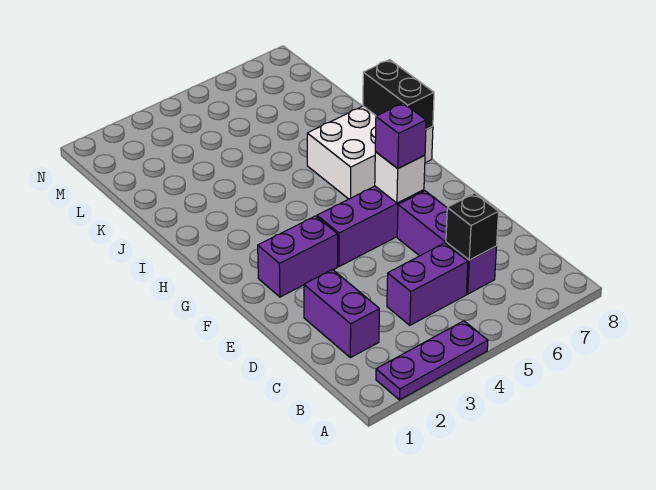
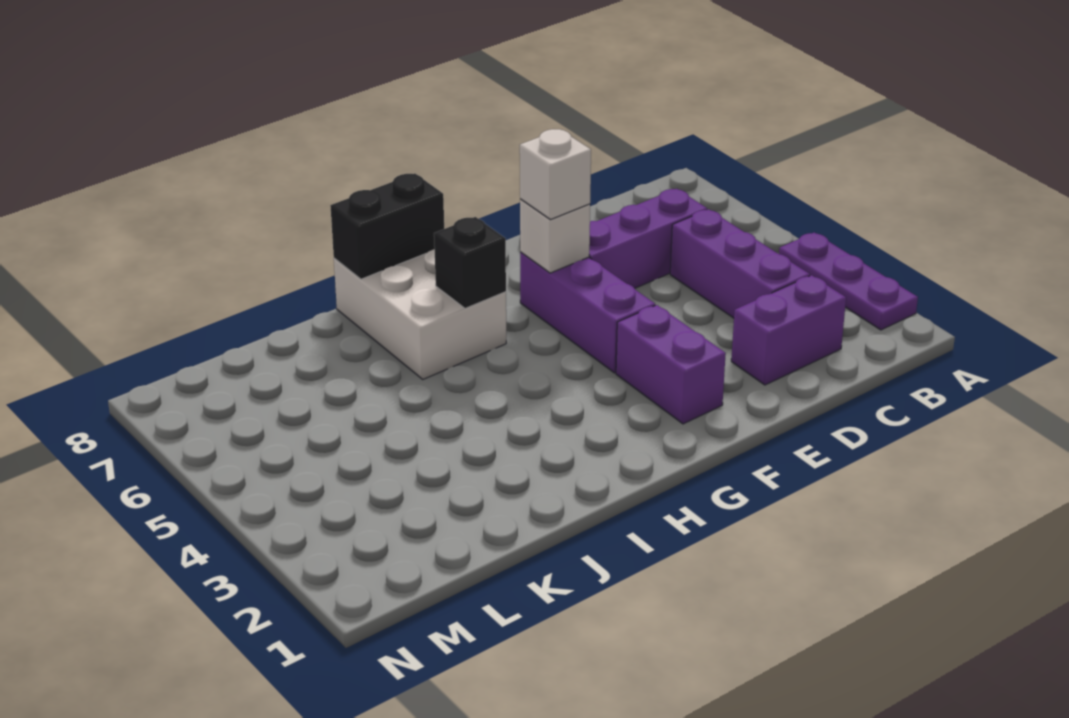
purple 1x2 brick [387,243,468,325] -> purple 1x3 brick [670,209,810,318]
black 1x1 brick [446,193,499,260] -> black 1x1 brick moved to [434,217,506,308]
purple 1x1 brick [375,103,426,168] -> white 1x1 brick [520,129,591,220]

